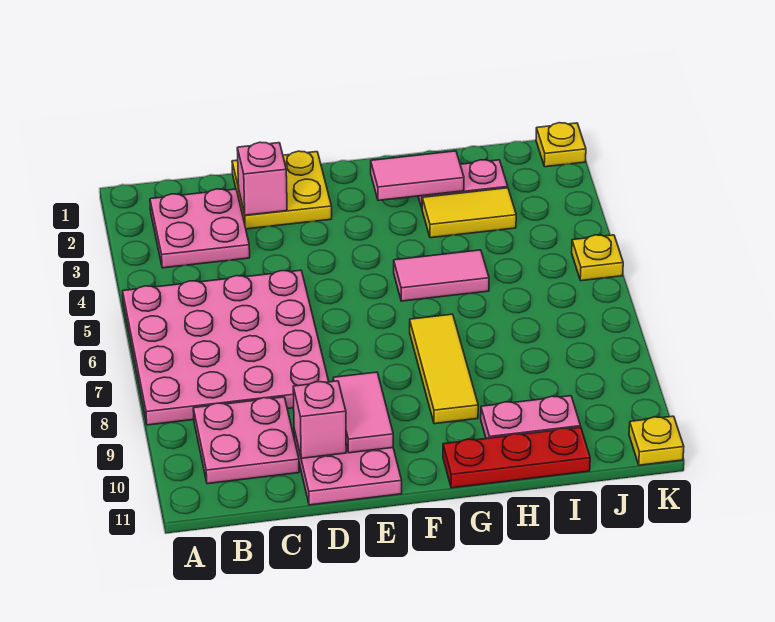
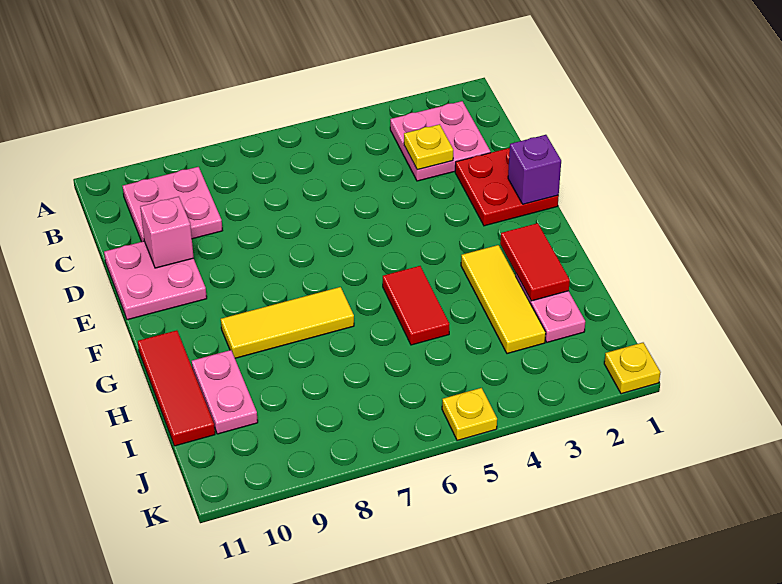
pink 4x4 plate [123,270,329,425] -> none
yellow 2x2 plate [232,151,332,229] -> red 2x2 plate [455,148,559,226]
pink 1x1 brick [237,142,287,215] -> none
none -> purple 1x1 brick [508,135,561,204]
pink 1x2 tile [333,372,393,453] -> none
pink 1x2 tile [371,151,464,200] -> red 1x2 tile [500,223,570,301]
pink 1x2 tile [394,250,489,301] -> red 1x2 tile [383,266,449,345]
red 1x3 plate [443,427,590,488] -> red 1x3 tile [138,330,215,446]
yellow 1x2 tile [422,188,516,238] -> yellow 1x3 tile [461,245,546,354]
yellow 1x1 plate [629,416,684,465] -> yellow 1x1 plate moved to [404,124,453,170]

